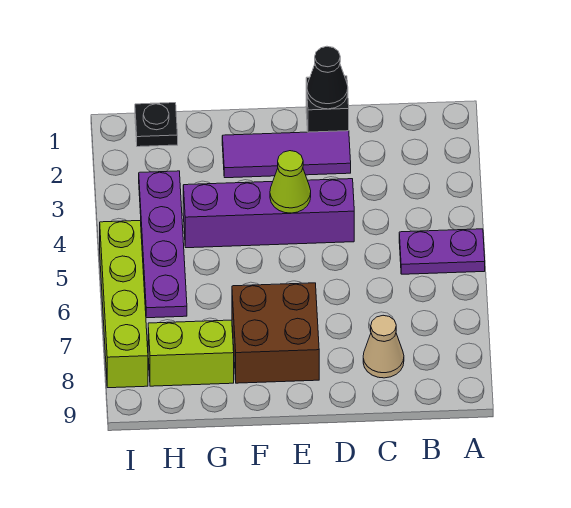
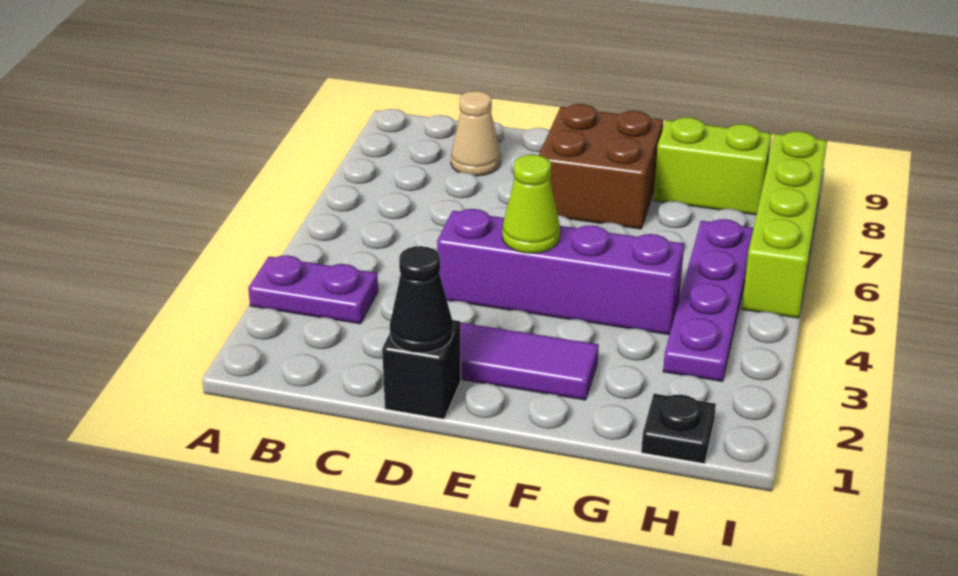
purple 1x2 plate [399,229,485,274] -> purple 1x2 plate moved to [248,255,378,324]

